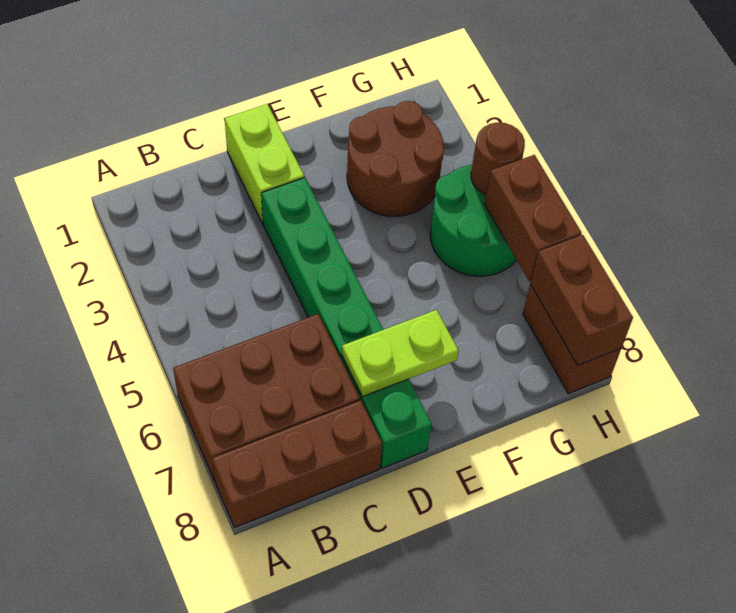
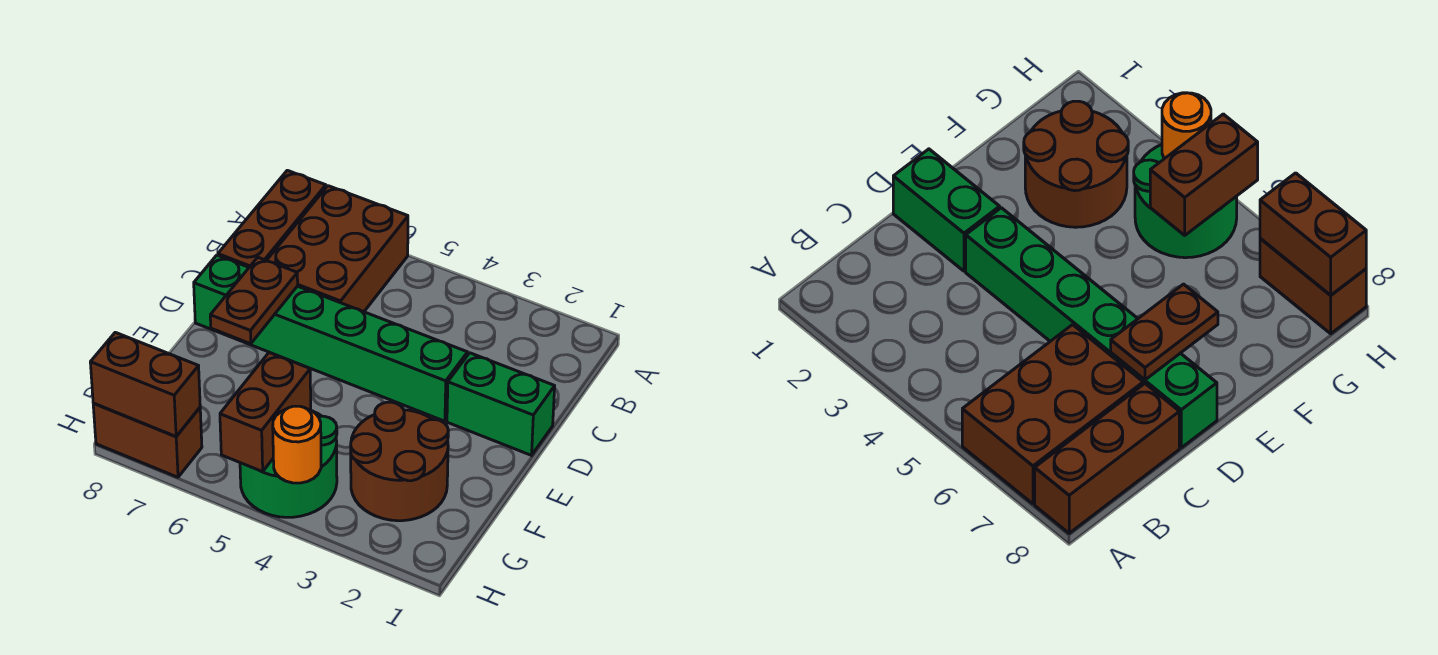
lime 1x2 brick [225,104,304,223] -> green 1x2 brick [447,353,555,455]
lime 1x2 plate [342,310,459,397] -> brown 1x2 plate [210,257,298,344]
brown 1x1 round brick [471,123,525,194] -> orange 1x1 round brick [273,406,321,483]
brown 1x2 brick [485,155,582,281] -> brown 1x2 brick turned to [220,352,311,472]

